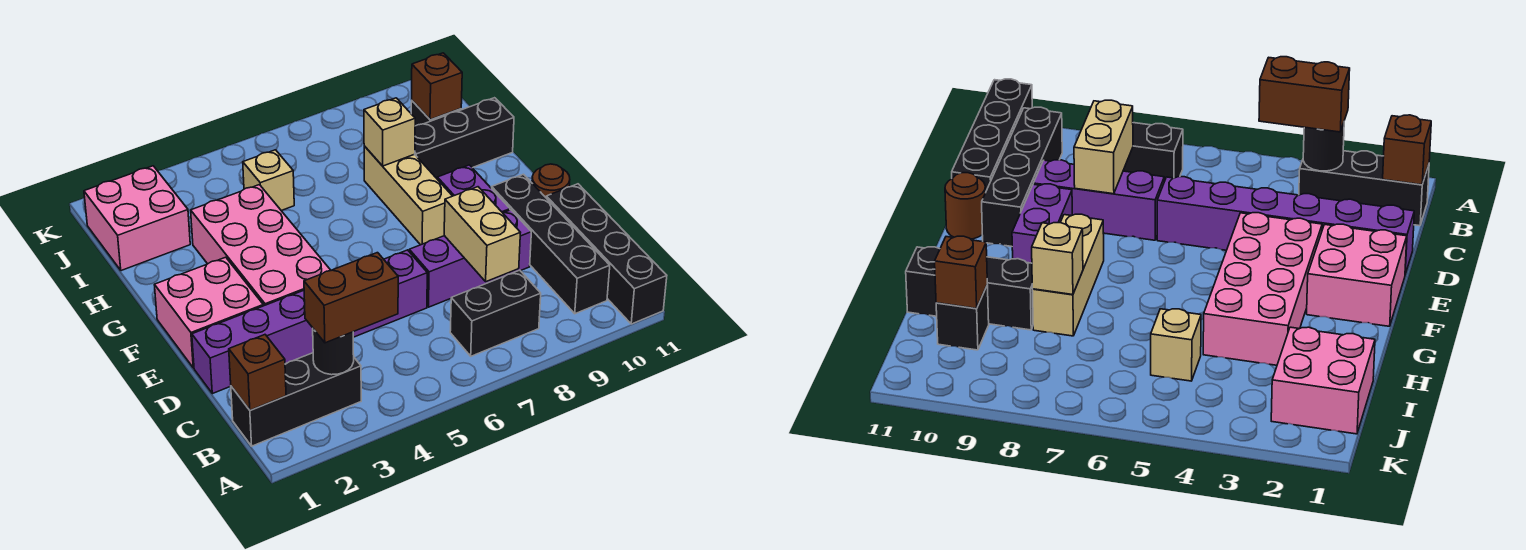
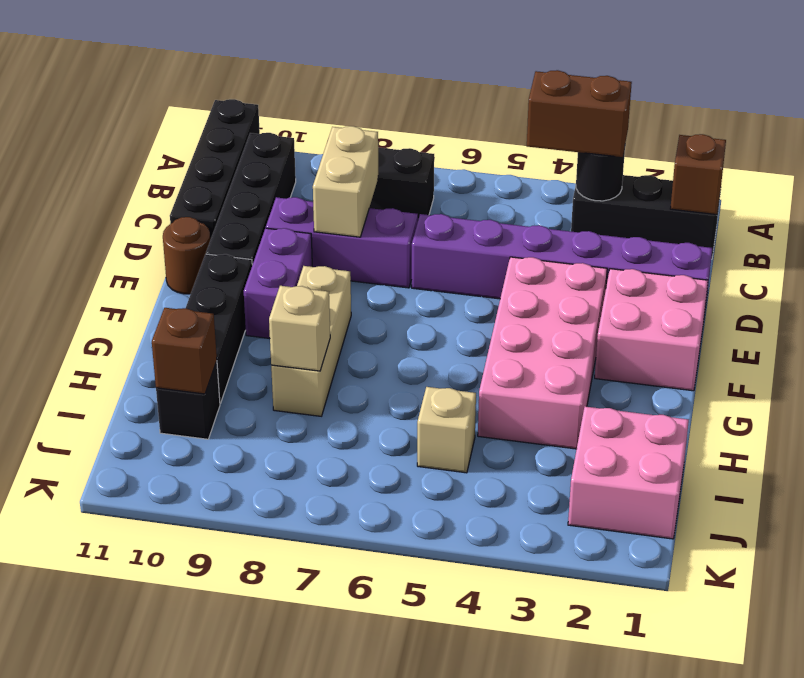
black 1x3 brick [415,98,514,178] -> black 1x3 brick turned to [186,254,252,403]

